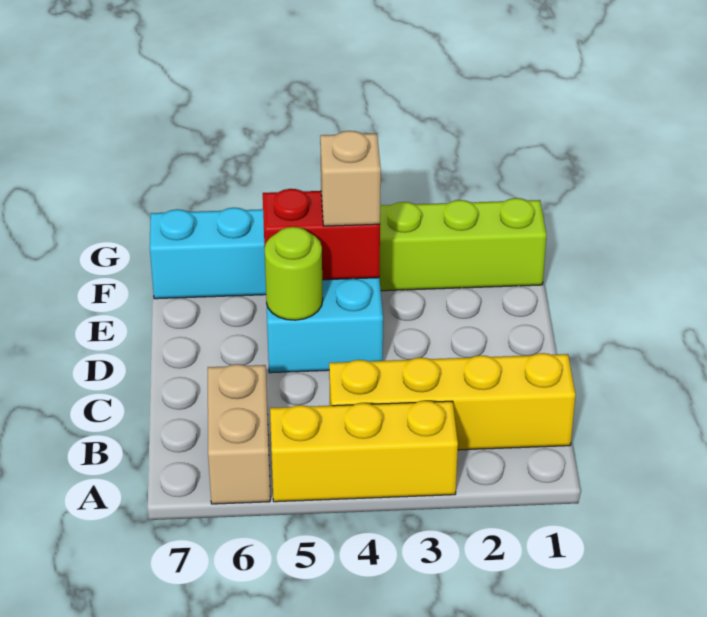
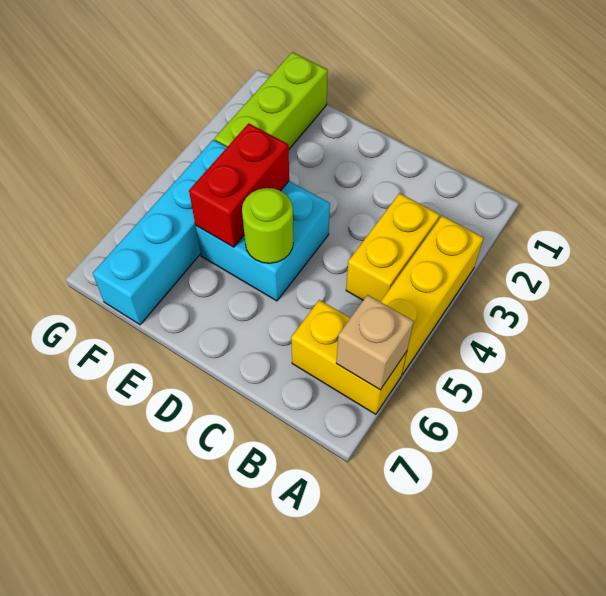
tan 1x2 brick [208,364,270,504] -> yellow 1x2 brick [291,300,407,414]
yellow 1x4 brick [329,353,575,450] -> yellow 1x2 brick [346,193,440,302]
tan 1x1 brick [320,131,381,226] -> tan 1x1 brick moved to [336,295,414,390]

